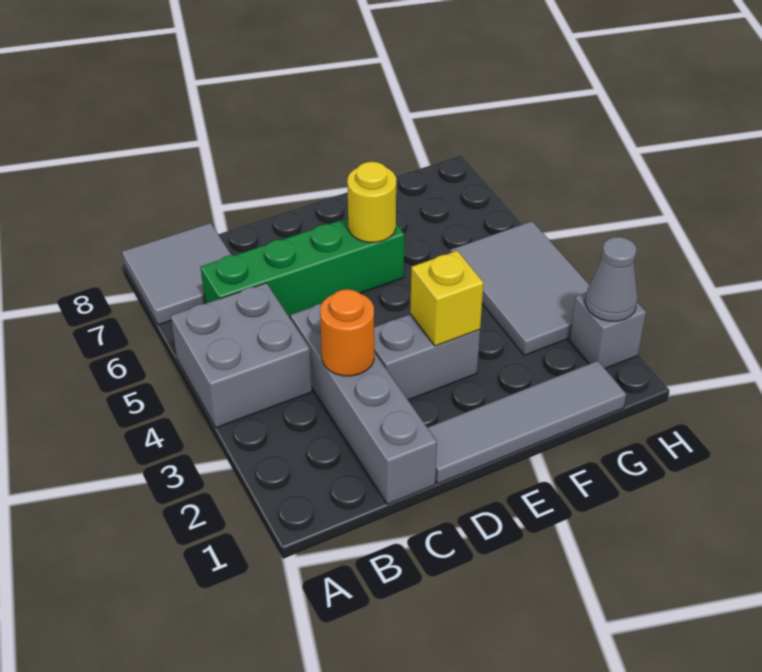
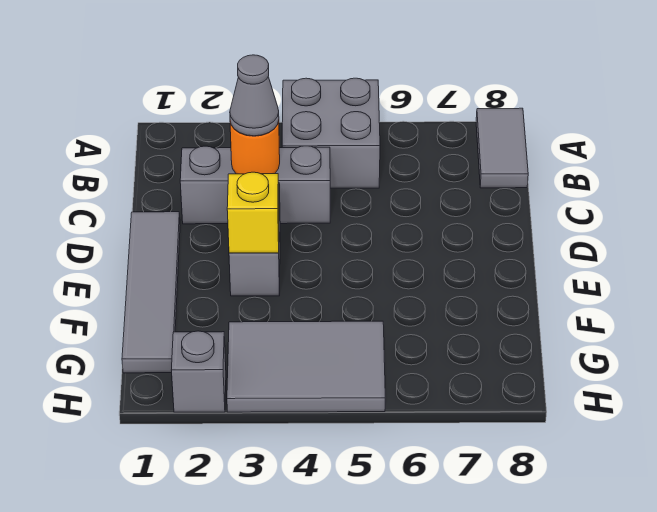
grey 2x2 tile [122,223,231,325] -> grey 1x2 tile [476,108,528,188]
green 1x4 brick [201,218,404,318] -> none
grey 1x4 brick [291,303,437,504] -> grey 1x3 brick [180,146,330,224]
yellow 1x1 round brick [347,162,396,242] -> none
grey 1x1 cone [585,237,638,321] -> grey 1x1 cone moved to [230,55,279,136]

